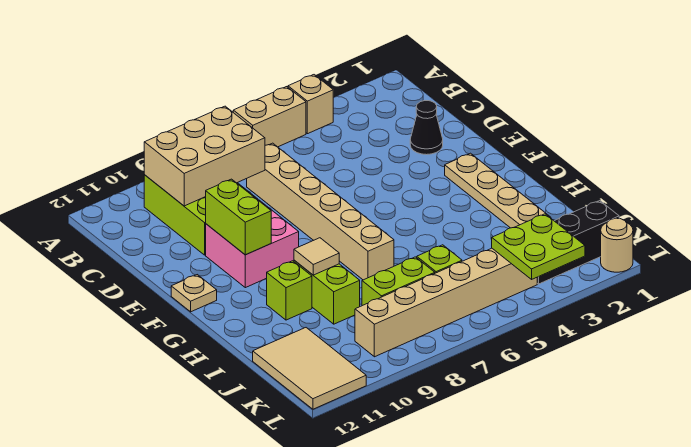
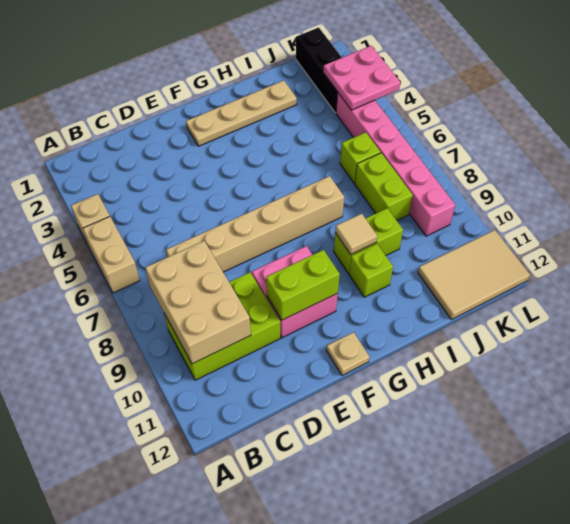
black 1x1 cone [410,101,443,155] -> none
lime 2x2 plate [492,214,585,279] -> pink 2x2 plate [323,46,401,110]
tan 1x6 brick [355,248,537,357] -> pink 1x6 brick [336,93,455,236]
tan 1x1 round brick [601,218,633,272] -> none

